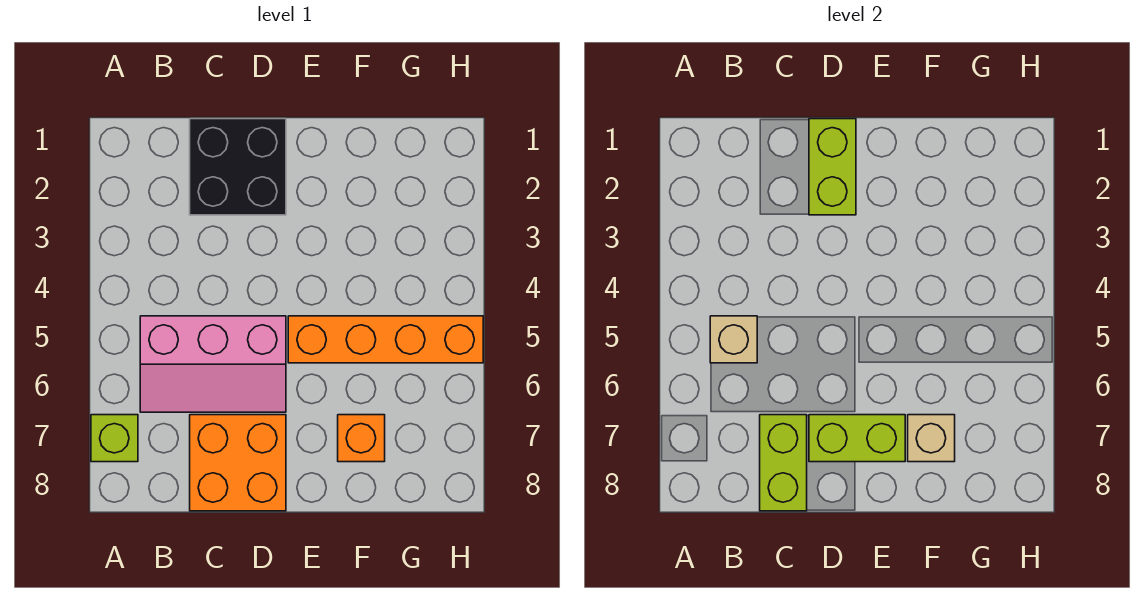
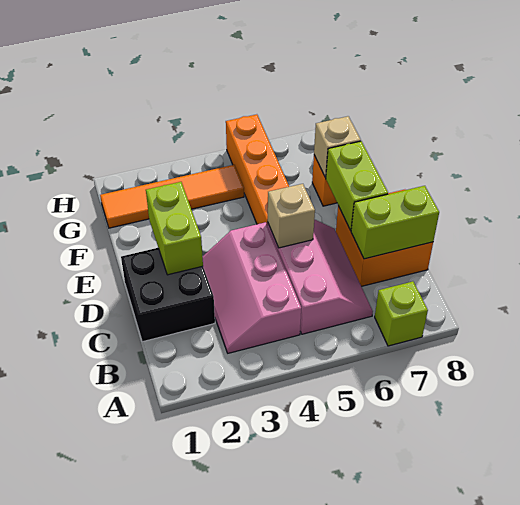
none -> pink 2x3 slope [203,222,301,353]
tan 1x1 brick [710,316,757,363] -> tan 1x1 brick moved to [268,184,315,248]
lime 1x2 brick [809,119,856,215] -> lime 1x2 brick turned to [146,182,203,275]
none -> orange 1x4 tile [100,165,244,228]

